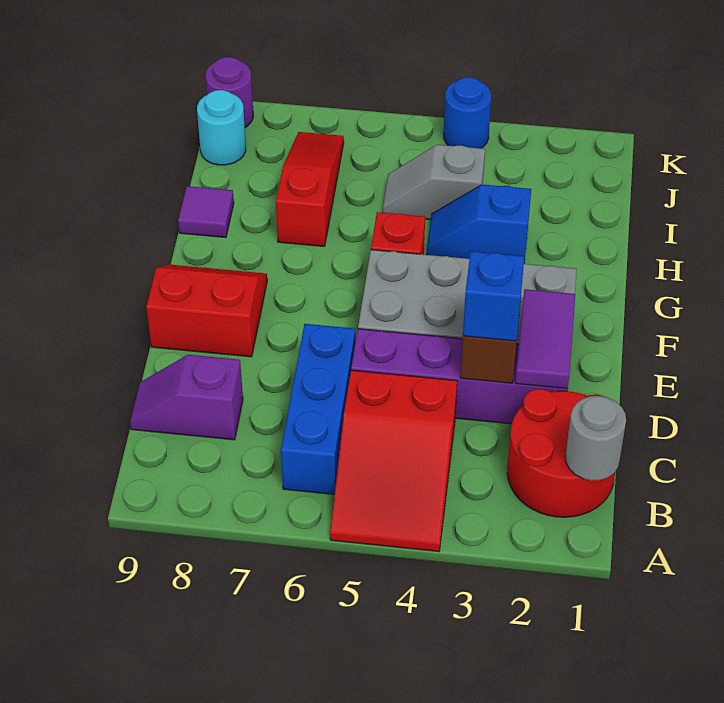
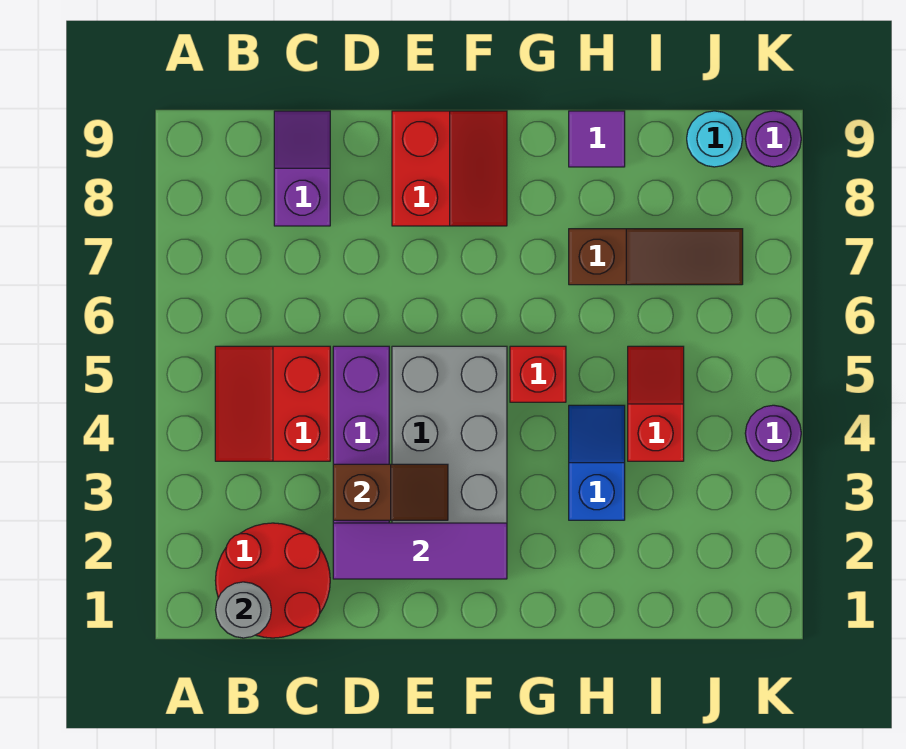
red 2x3 slope [330,370,457,552] -> red 2x2 slope [215,346,330,461]
blue 1x3 brick [281,324,355,494] -> none
purple 1x2 tile [515,289,575,389] -> purple 1x3 tile [333,523,507,579]
blue 1x1 brick [463,251,524,341] -> none
red 1x3 slope [276,132,344,246] -> brown 1x3 slope [569,229,743,285]
grey 1x2 slope [383,145,485,219] -> red 1x2 slope [628,346,684,461]
blue 1x1 round brick [443,77,491,148] -> purple 1x1 round brick [745,405,801,461]

